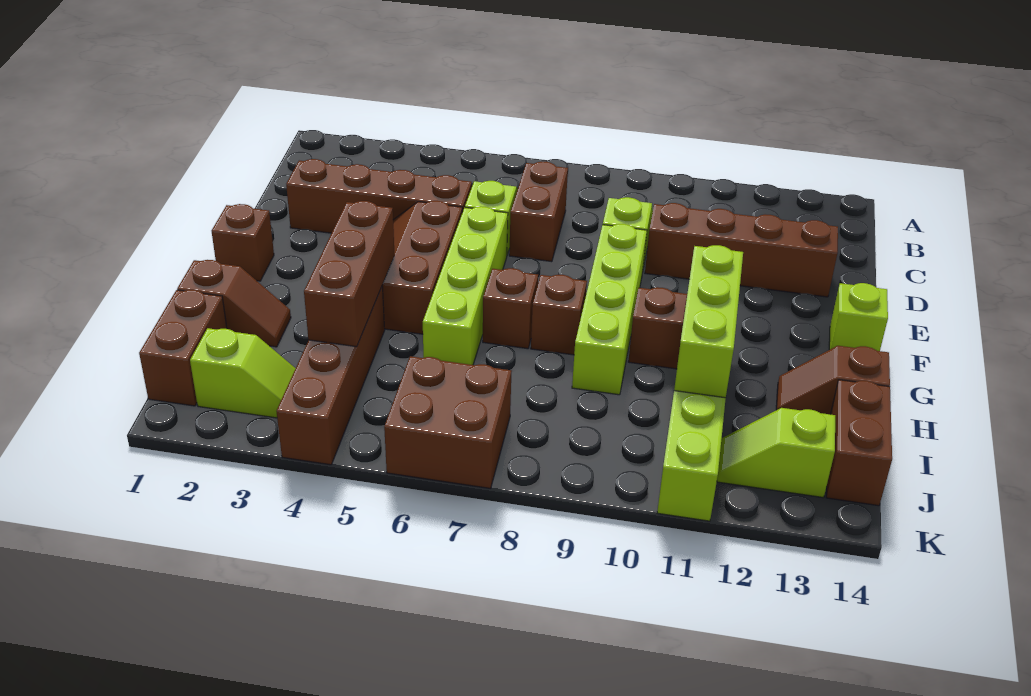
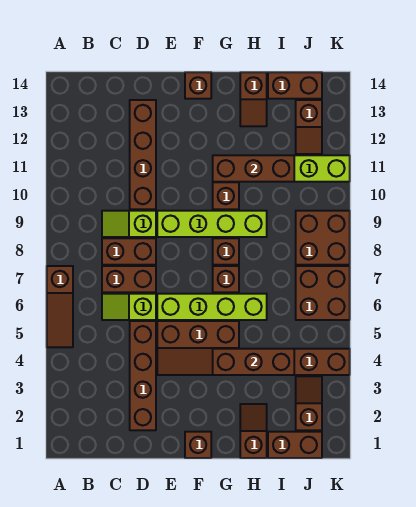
none -> brown 1x3 slope [47,266,73,347]
none -> brown 1x2 brick [102,238,156,265]
lime 1x1 brick [829,283,888,351] -> brown 1x1 brick [185,72,211,99]
lime 1x3 brick [674,245,743,398] -> brown 1x3 brick [213,155,294,182]
lime 1x2 slope [190,328,296,418] -> brown 1x2 slope [296,376,322,430]
none -> brown 2x2 brick [296,211,350,265]
lime 1x2 slope [717,408,835,498] -> brown 1x2 slope [296,100,322,154]

